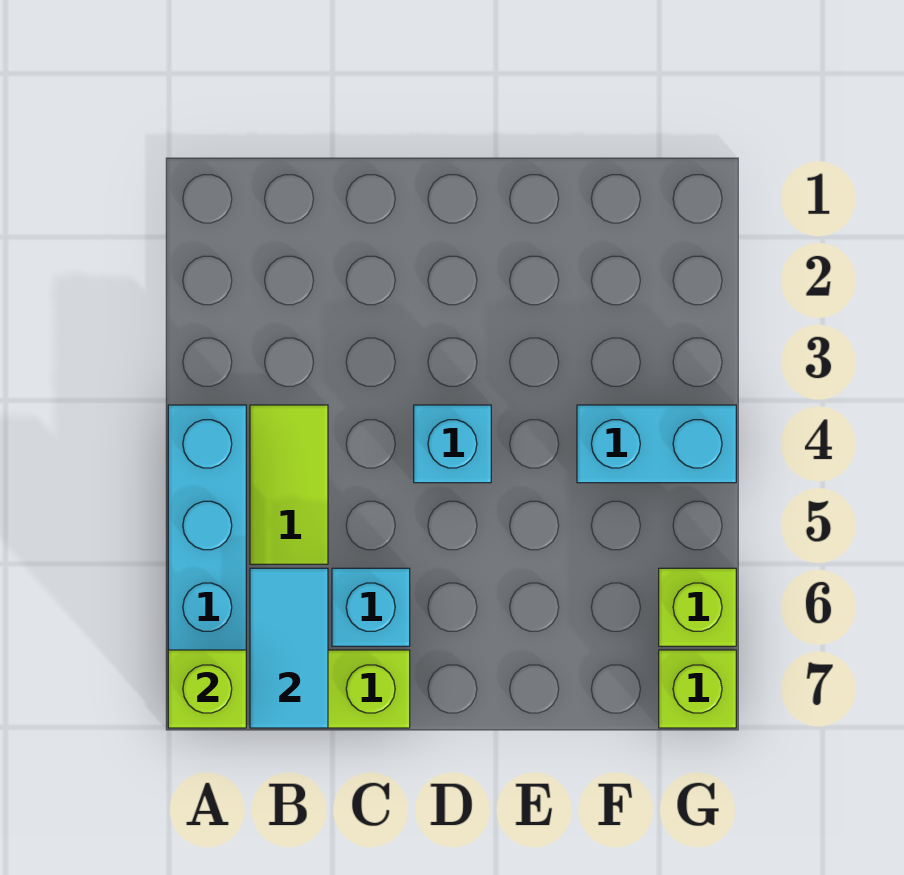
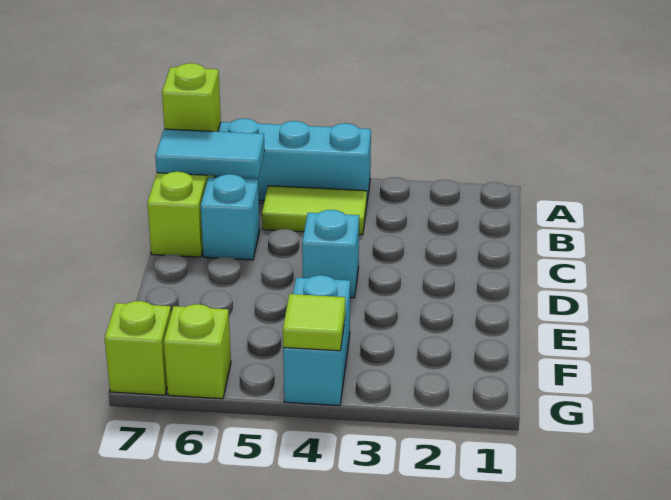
none -> lime 1x1 tile [283,294,345,351]

